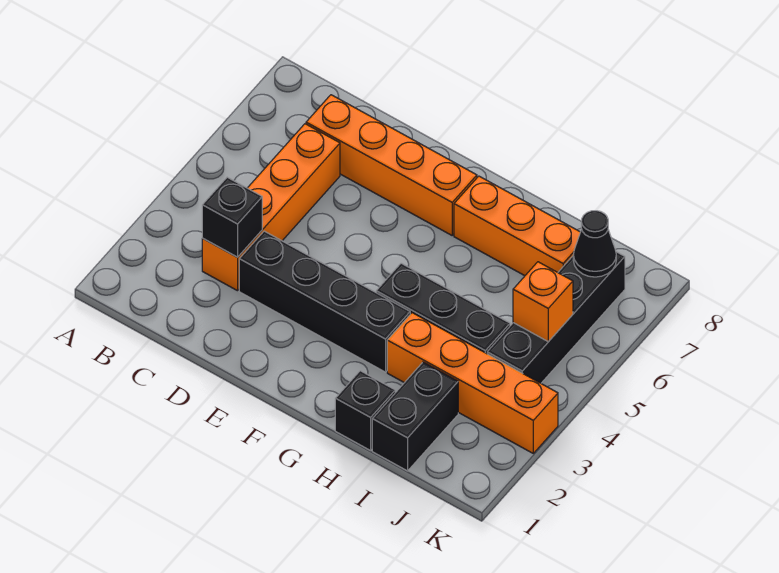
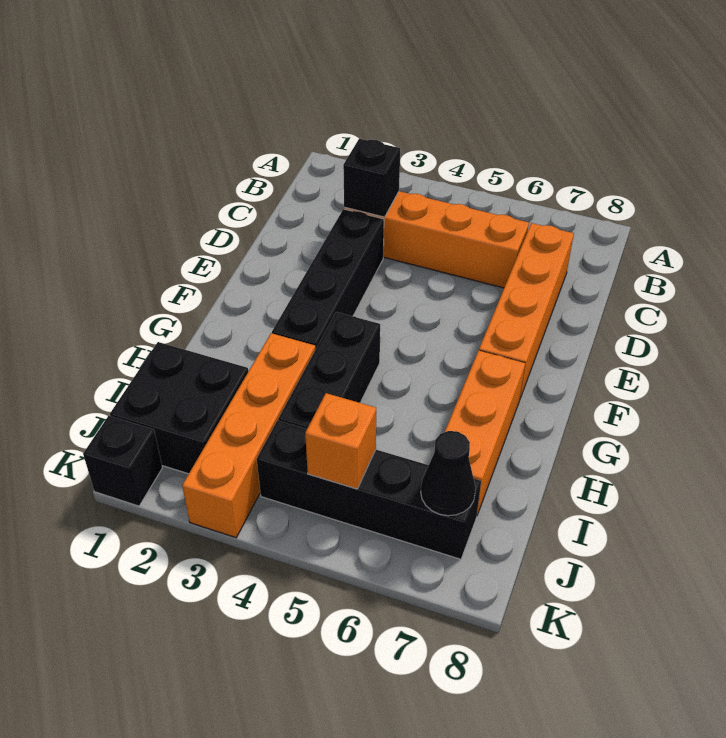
black 1x1 brick [335,371,395,451] -> black 1x1 brick moved to [83,416,162,506]
black 1x2 brick [372,362,458,471] -> black 2x2 brick [110,342,248,474]

